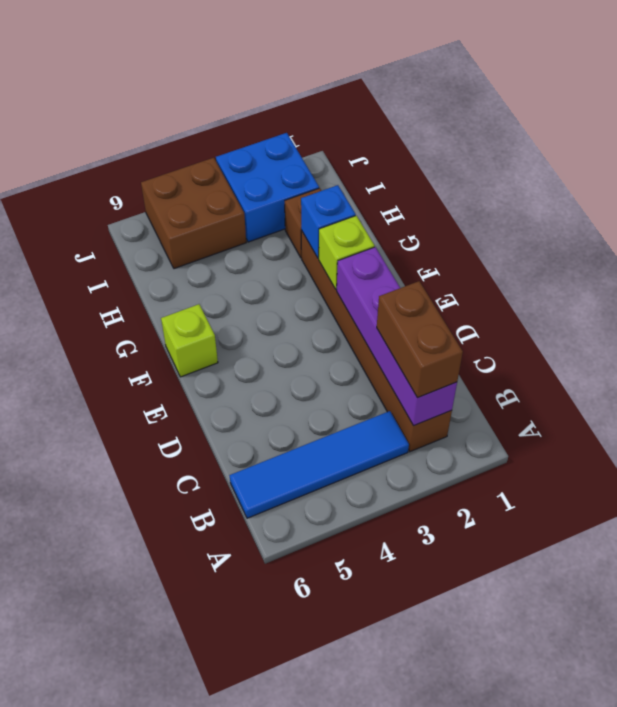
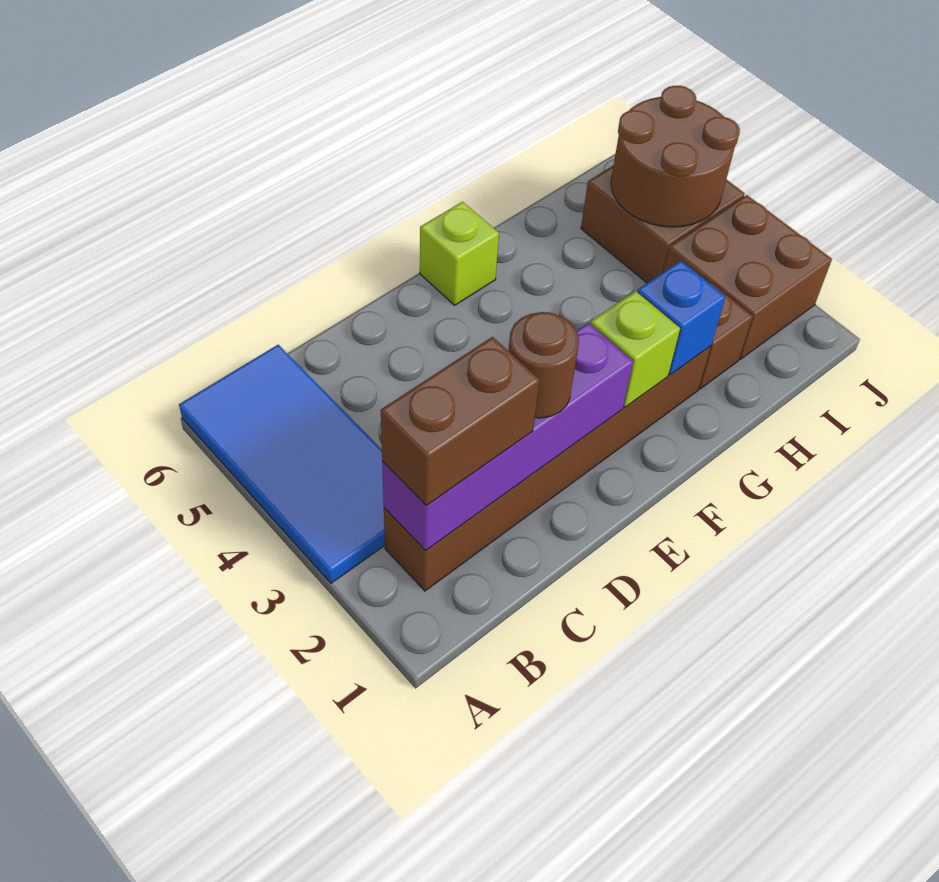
blue 1x4 tile [229,411,409,518] -> blue 2x4 tile [179,345,385,583]
none -> brown 1x1 round brick [509,312,579,418]
blue 2x2 brick [216,133,319,242] -> brown 2x2 brick [664,195,832,359]
none -> brown 2x2 round brick [611,86,740,227]

